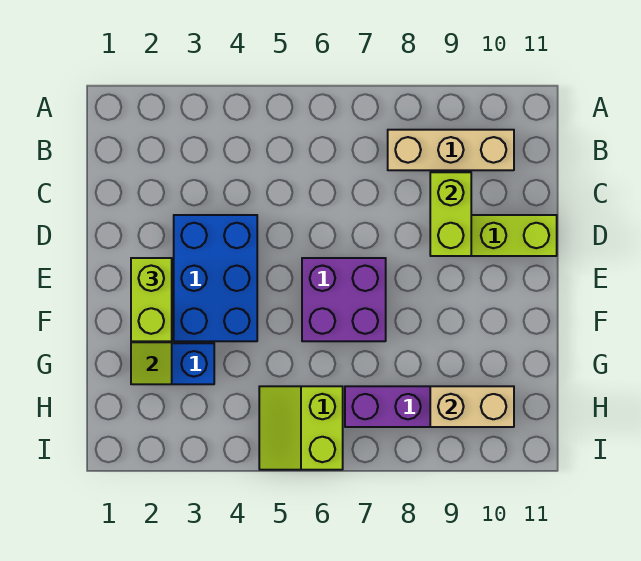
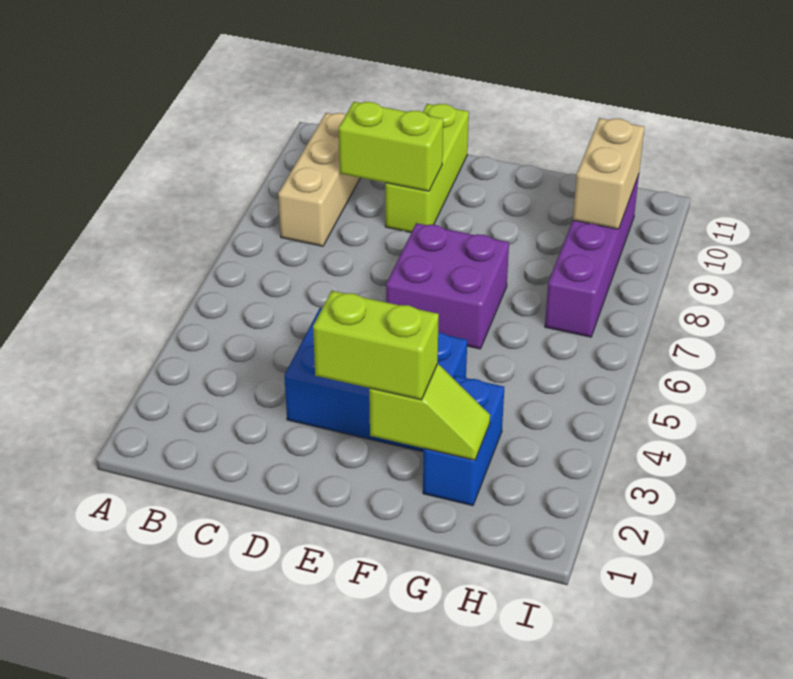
lime 2x2 slope [259,386,343,470] -> none

